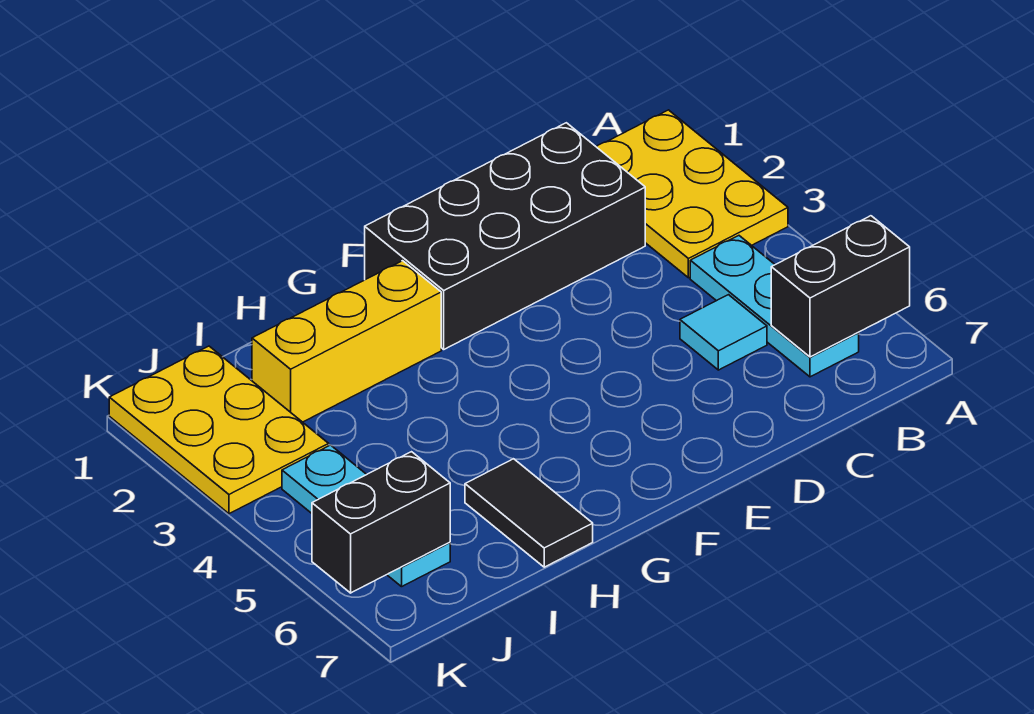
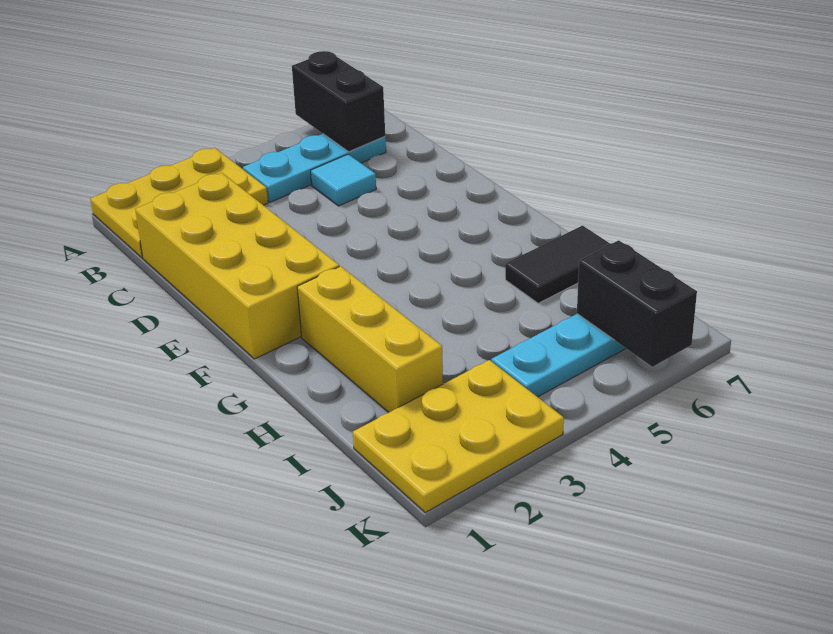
black 2x4 brick [365,123,645,349] -> yellow 2x4 brick [135,173,339,359]

